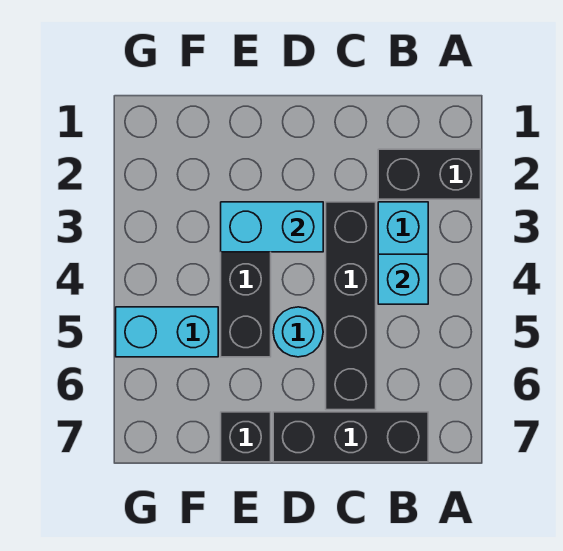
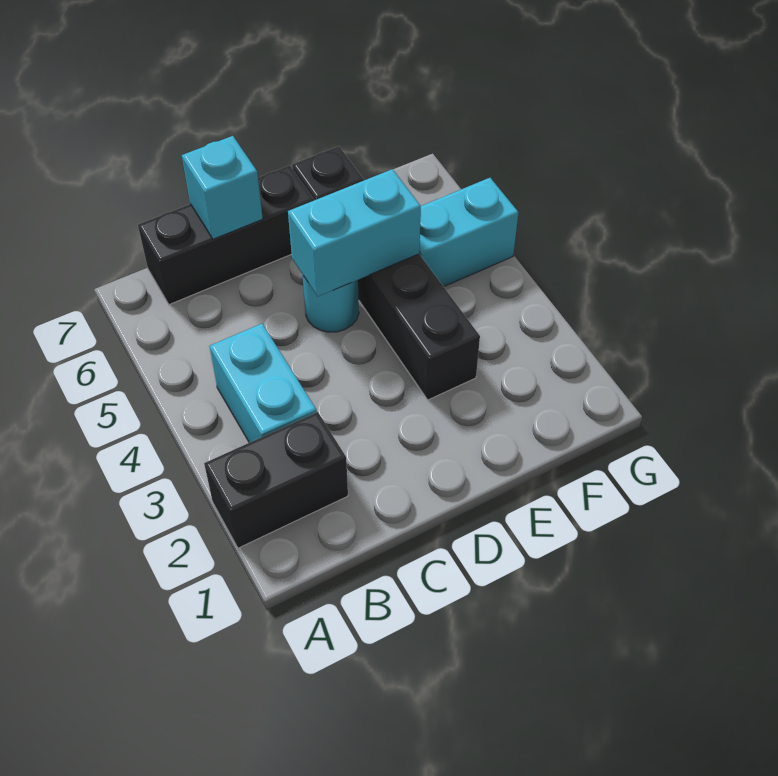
cyan 1x1 brick [378,254,428,304] -> cyan 1x1 brick moved to [182,136,263,239]
black 1x4 brick [326,202,376,410] -> none
cyan 1x2 brick [221,202,323,252] -> cyan 1x2 brick moved to [288,169,421,296]

